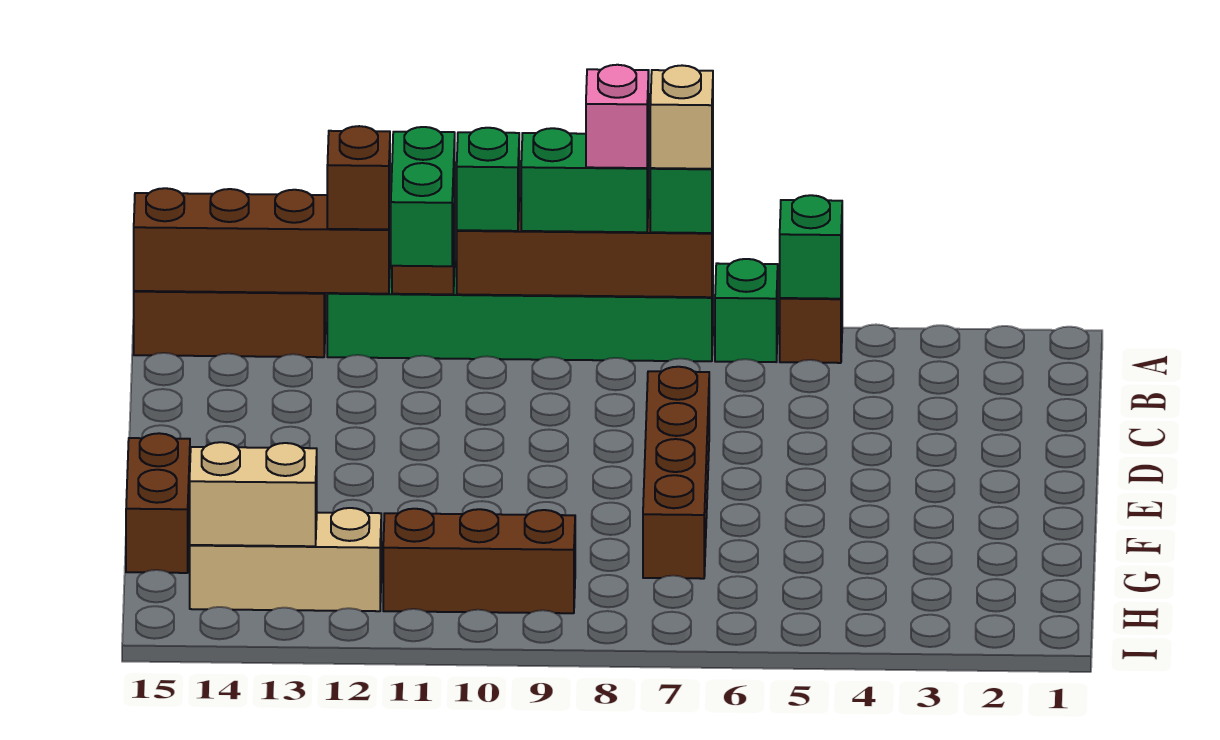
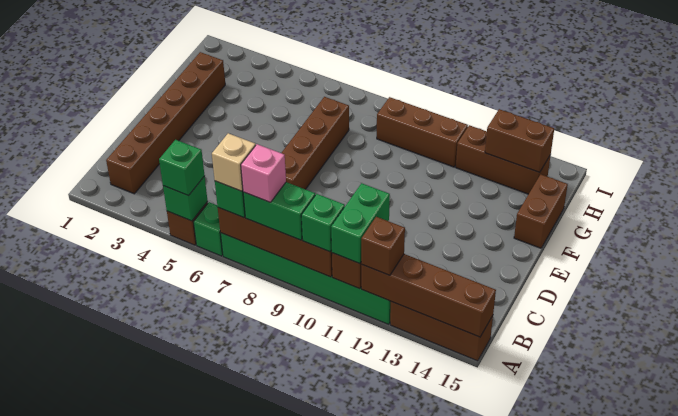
none -> green 1x1 brick [159,140,205,196]
none -> brown 1x6 brick [106,52,225,194]
tan 1x3 brick [190,508,381,611] -> brown 1x3 brick [456,125,551,194]
tan 1x2 brick [190,442,317,546] -> brown 1x2 brick [485,109,554,172]

